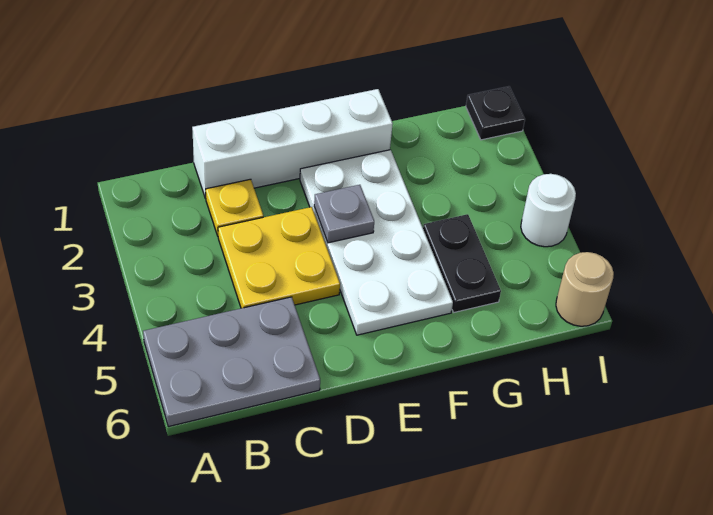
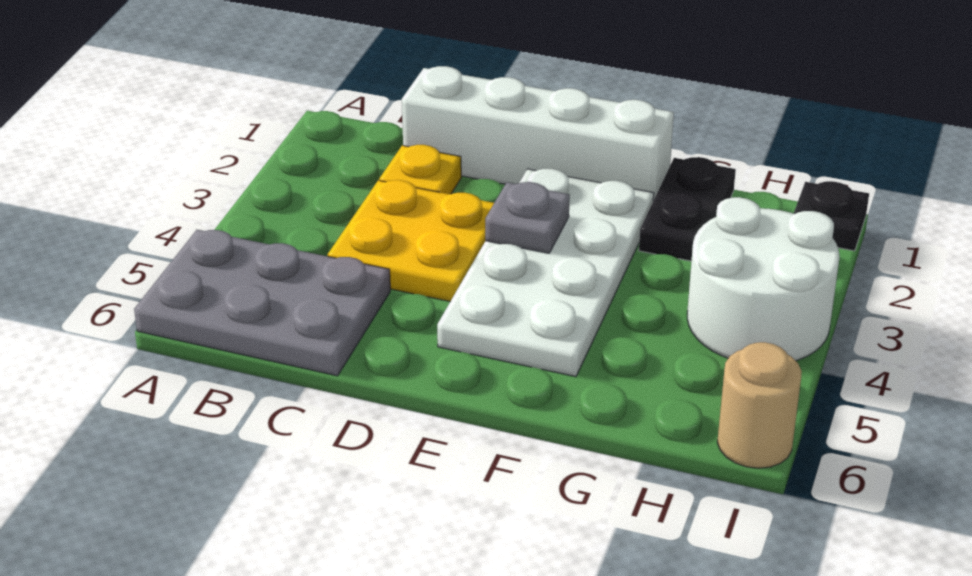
black 1x2 plate [423,214,501,312] -> black 1x2 plate moved to [639,157,736,261]
white 1x1 round brick [521,174,576,247] -> white 2x2 round brick [687,197,840,361]

